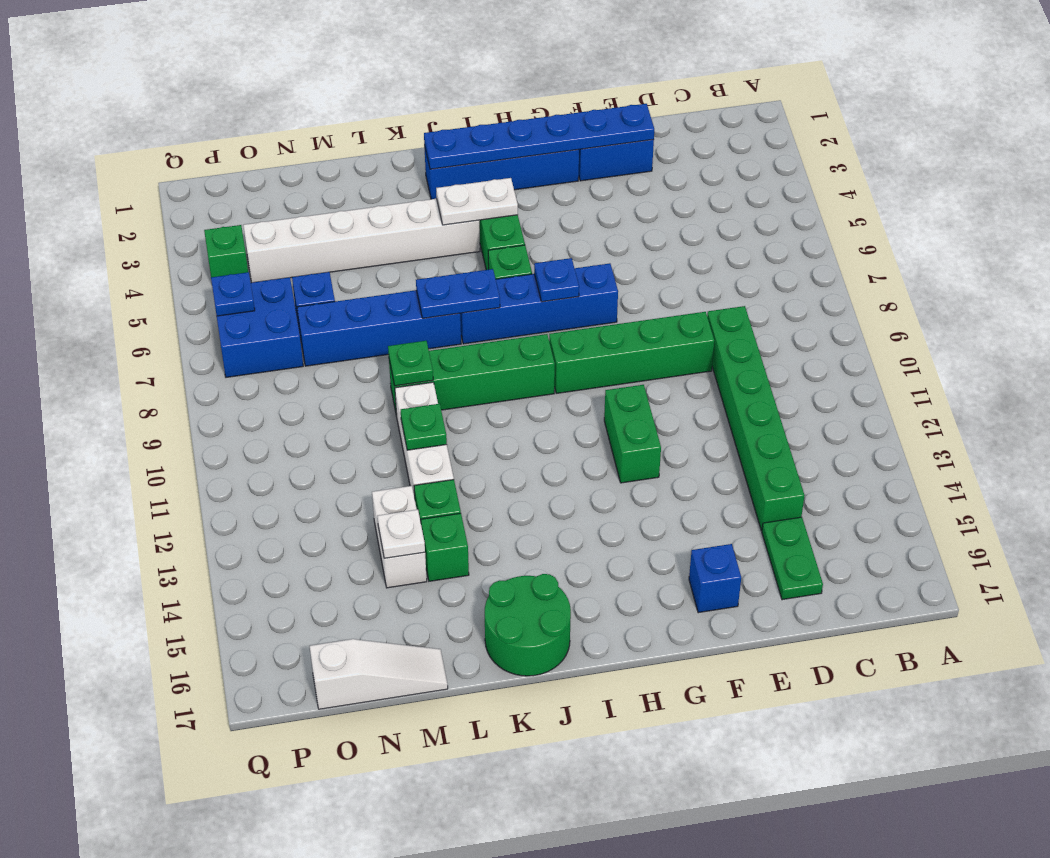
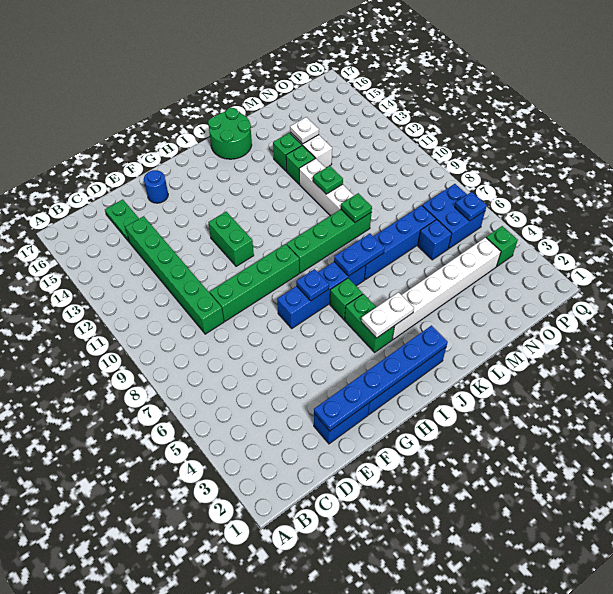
blue 1x1 brick [689,544,741,613] -> blue 1x1 round brick [144,170,168,203]
white 1x3 slope [310,639,448,709] -> none

